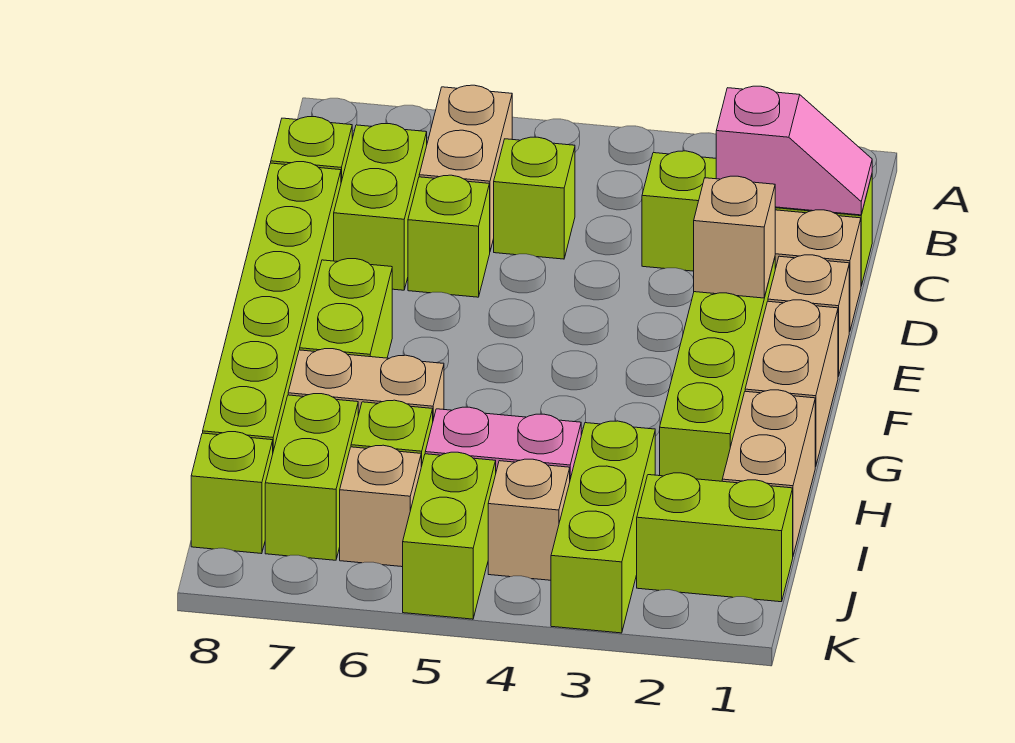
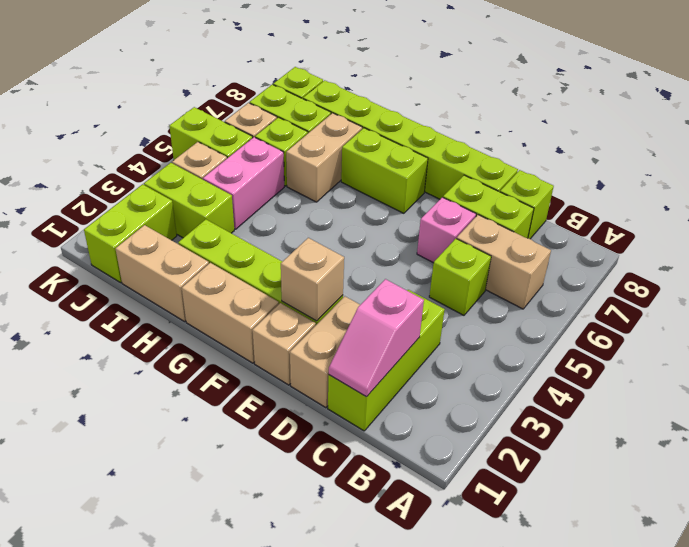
lime 1x1 brick [408,175,490,297] -> pink 1x1 brick [417,197,476,263]
lime 1x3 brick [551,421,655,633] -> lime 1x2 brick [144,163,234,238]

